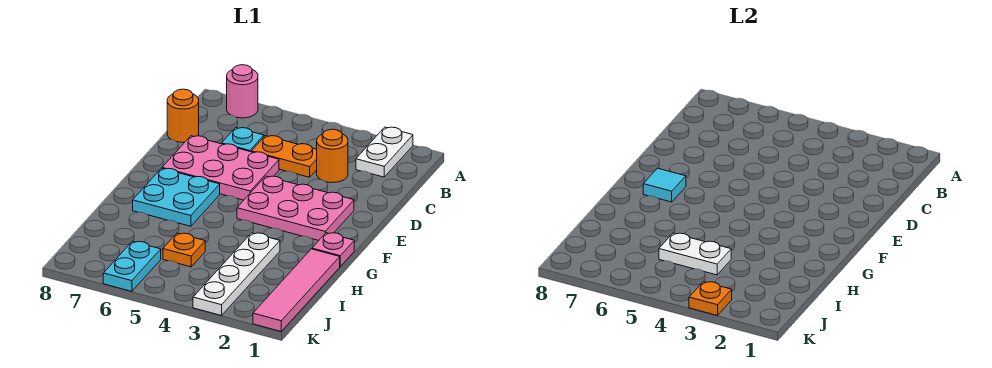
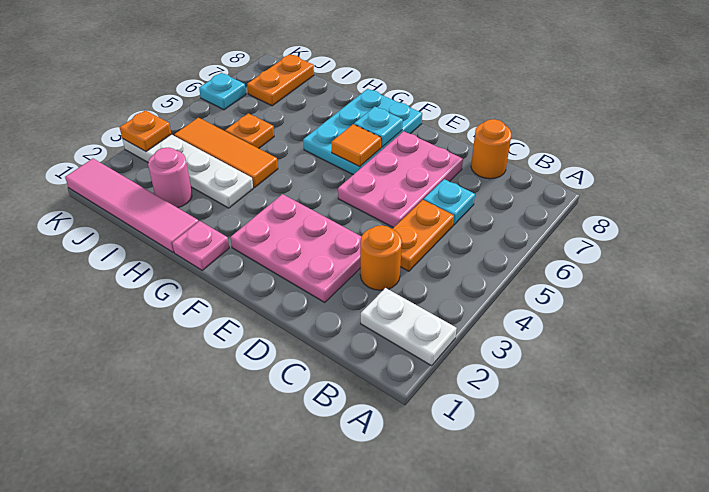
pink 1x1 round brick [227,65,258,118] -> pink 1x1 round brick moved to [148,148,192,208]
pink 2x3 plate [237,176,354,241] -> pink 2x3 plate turned to [231,194,361,303]
cyan 2x2 plate [133,168,220,226] -> cyan 2x3 plate [303,89,422,175]
none -> orange 1x1 tile [331,124,381,167]
cyan 1x1 tile [643,168,686,202] -> cyan 1x1 plate [354,107,403,147]
none -> orange 1x3 tile [174,118,278,187]
white 1x2 plate [659,233,731,275] -> none
cyan 1x2 plate [103,241,161,291] -> cyan 1x1 plate [199,73,246,110]
none -> orange 1x2 plate [247,54,314,106]

